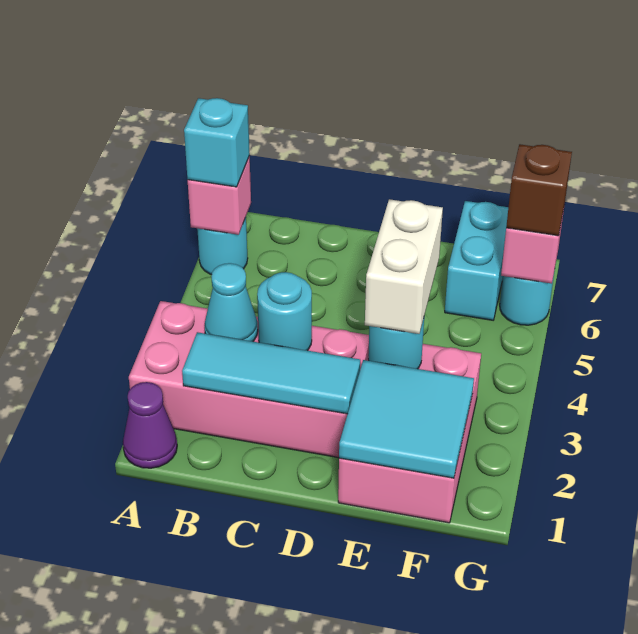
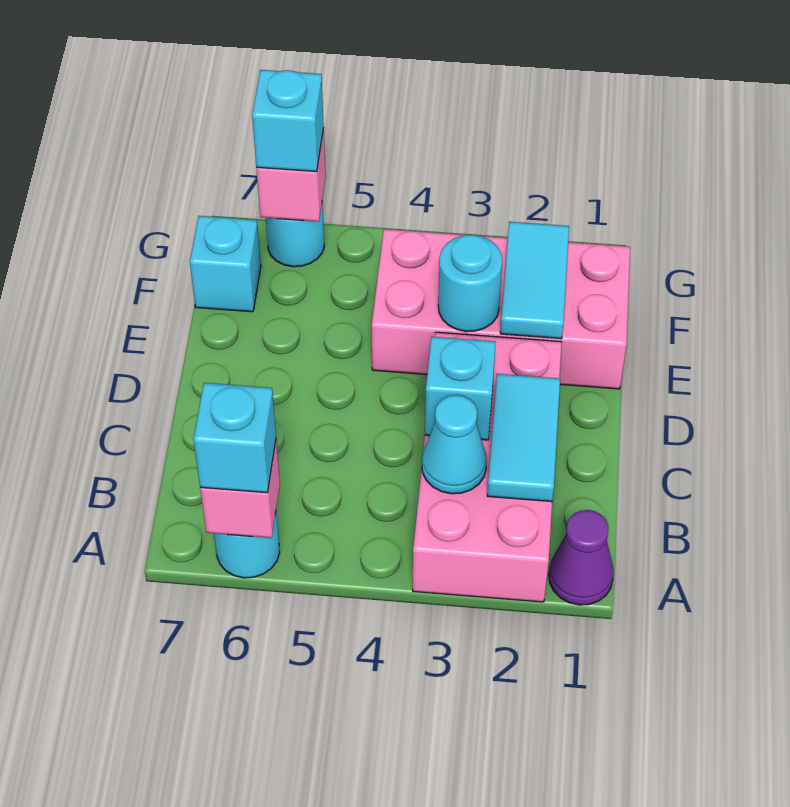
cyan 1x3 tile [182,332,360,414] -> cyan 1x2 tile [487,374,560,502]
cyan 1x1 round brick [257,272,312,351] -> cyan 1x1 brick [425,337,496,440]
pink 2x3 brick [338,344,481,523] -> pink 2x4 brick [372,229,630,389]
cyan 2x2 tile [339,360,474,478] -> cyan 1x2 tile [500,222,569,339]
white 1x2 brick [365,199,443,334] -> none
cyan 1x2 brick [445,201,508,320] -> cyan 1x1 brick [190,216,261,312]
brown 1x1 brick [506,144,572,236] -> cyan 1x1 brick [252,70,324,172]

